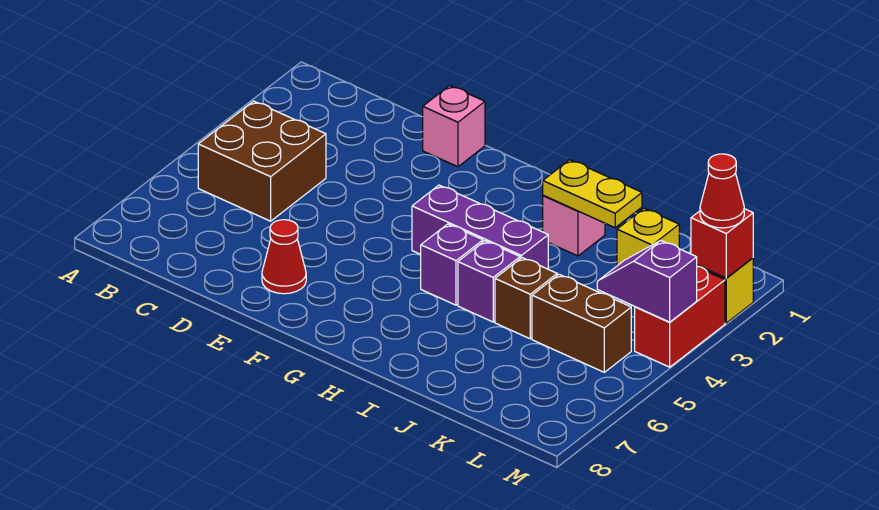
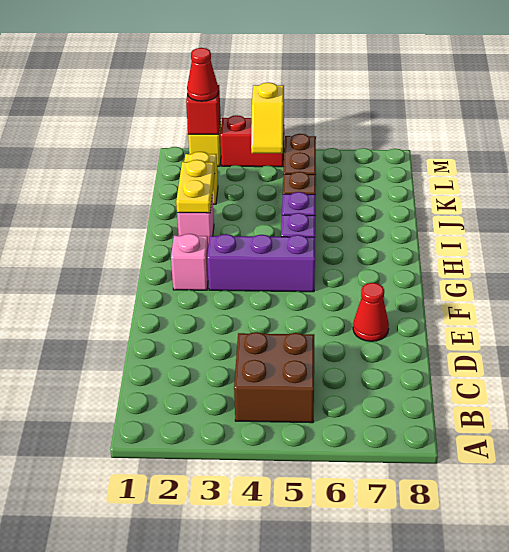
pink 1x1 brick [423,86,485,167] -> pink 1x1 brick moved to [171,234,208,290]
purple 1x3 brick [412,185,548,269] -> purple 1x3 brick turned to [207,234,315,292]
purple 1x2 slope [597,240,697,322] -> yellow 1x2 slope [251,82,284,153]

